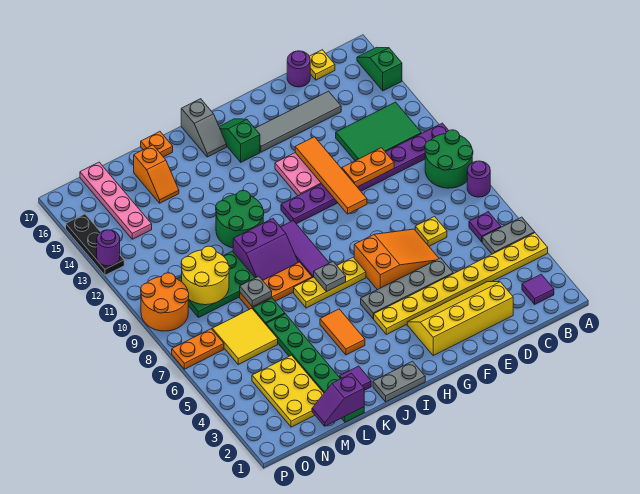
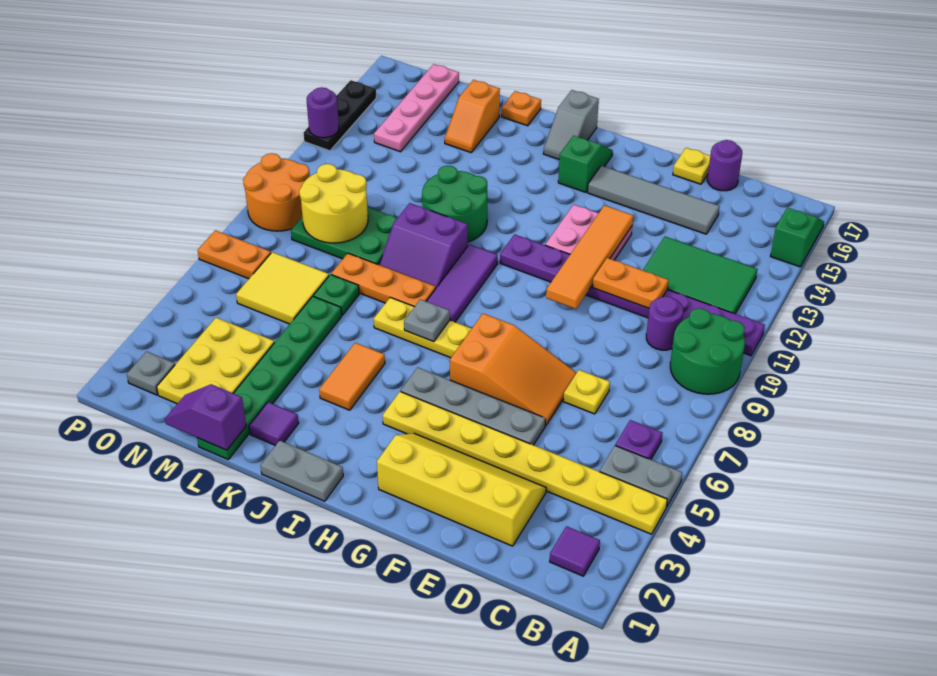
purple 1x1 round brick [467,161,490,197] -> purple 1x1 round brick moved to [646,296,683,350]
yellow 1x1 plate [309,50,335,80] -> yellow 1x1 plate moved to [673,148,710,184]
grey 1x1 plate [240,276,272,307] -> grey 1x1 plate moved to [127,352,175,395]

